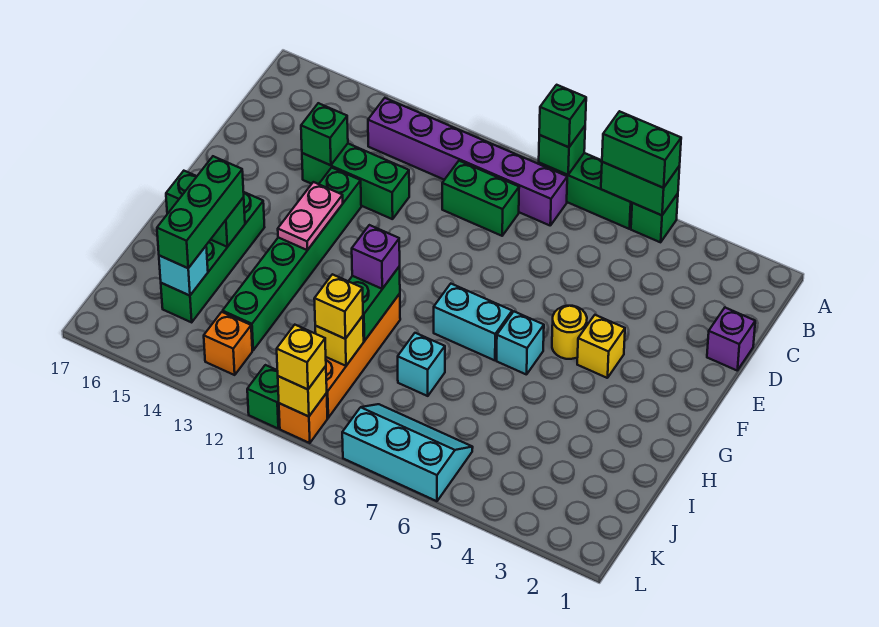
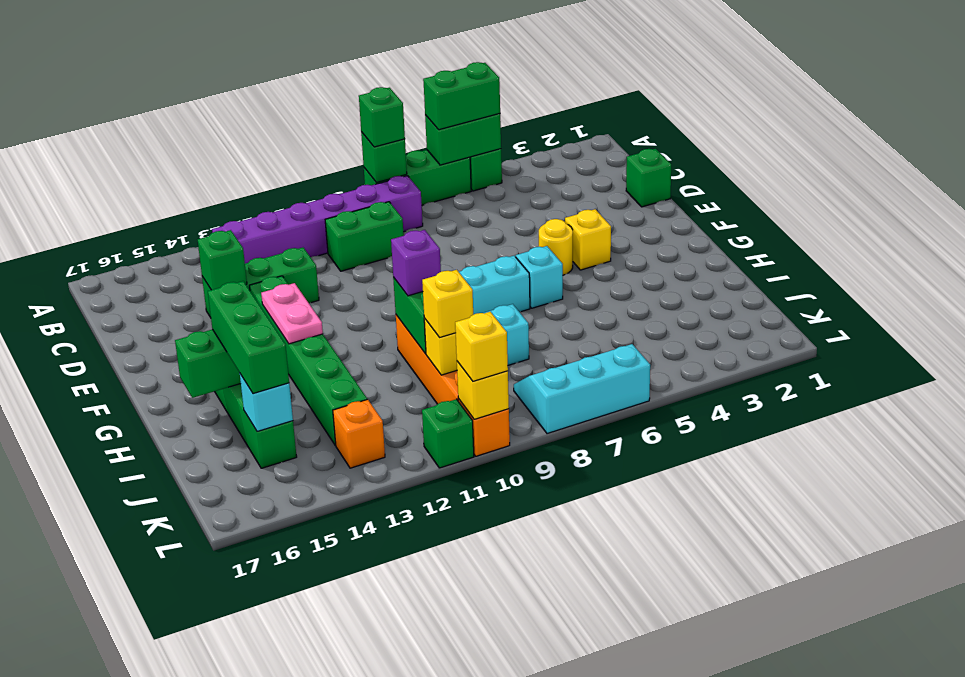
purple 1x1 brick [707,308,755,370] -> green 1x1 brick [626,149,671,207]

